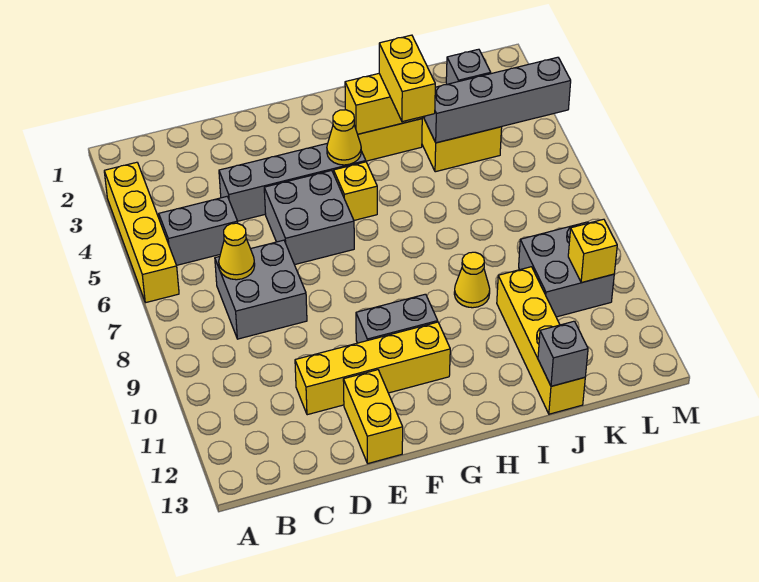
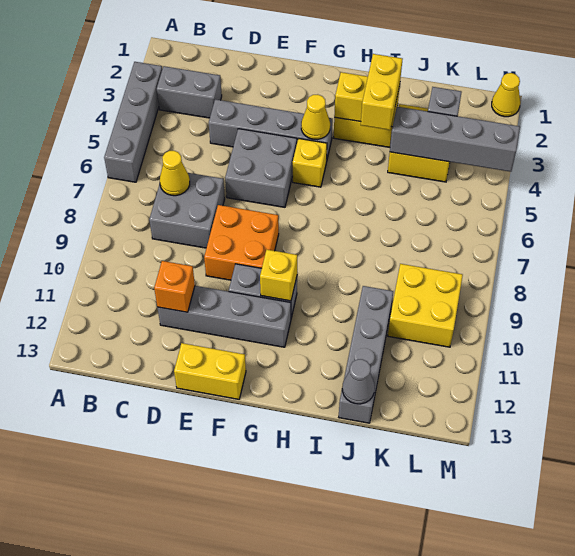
yellow 1x4 brick [104,162,179,303] -> grey 1x4 brick [104,62,162,182]
grey 1x2 brick [159,197,238,265] -> grey 1x2 brick moved to [157,66,222,118]
yellow 1x4 brick [295,322,450,415] -> grey 1x4 brick [157,286,291,347]
none -> orange 1x1 brick [154,261,195,312]
none -> orange 2x2 brick [204,205,279,280]
yellow 1x2 brick [343,370,403,463] -> yellow 1x2 brick turned to [174,343,246,399]
yellow 1x1 cone [454,252,490,308] -> yellow 1x1 cone moved to [492,73,520,117]
yellow 1x4 brick [497,267,585,414] -> grey 1x4 brick [339,286,393,423]
grey 1x1 brick [538,321,588,386] -> grey 1x1 cone [342,359,375,404]
grey 2x2 brick [519,222,614,317] -> yellow 2x2 brick [388,264,463,347]
yellow 1x1 brick [568,219,617,283] -> yellow 1x1 brick moved to [260,250,297,301]

